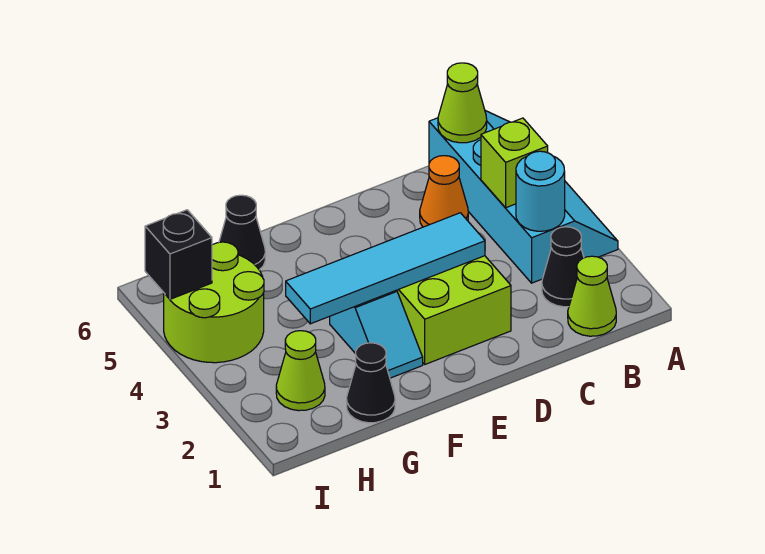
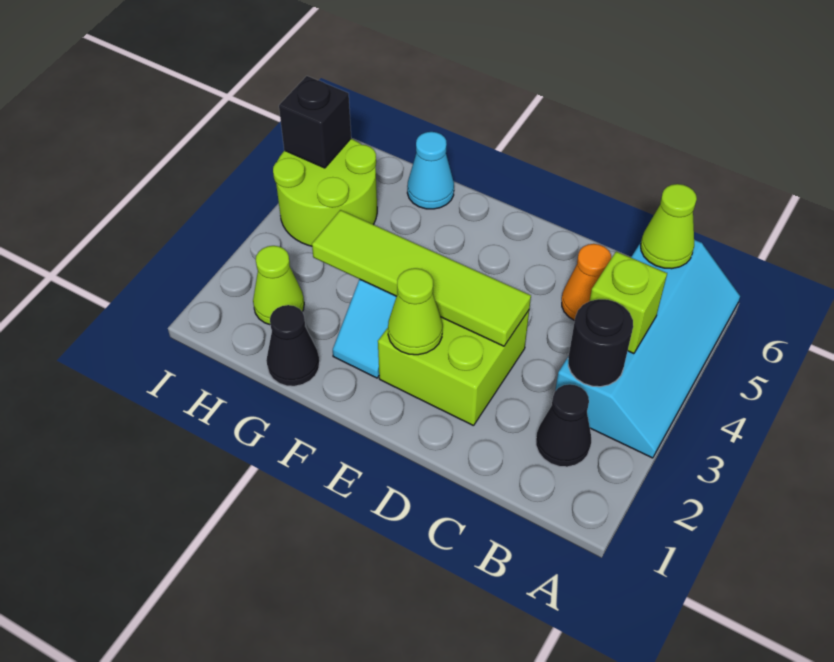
lime 1x1 cone [568,256,616,336] -> lime 1x1 cone moved to [388,268,443,355]
cyan 1x1 round brick [516,151,565,231] -> black 1x1 round brick [568,299,633,387]
cyan 1x4 tile [286,213,485,324] -> lime 1x4 tile [312,210,531,346]
black 1x1 cone [219,195,265,270] -> cyan 1x1 cone [407,132,454,209]

